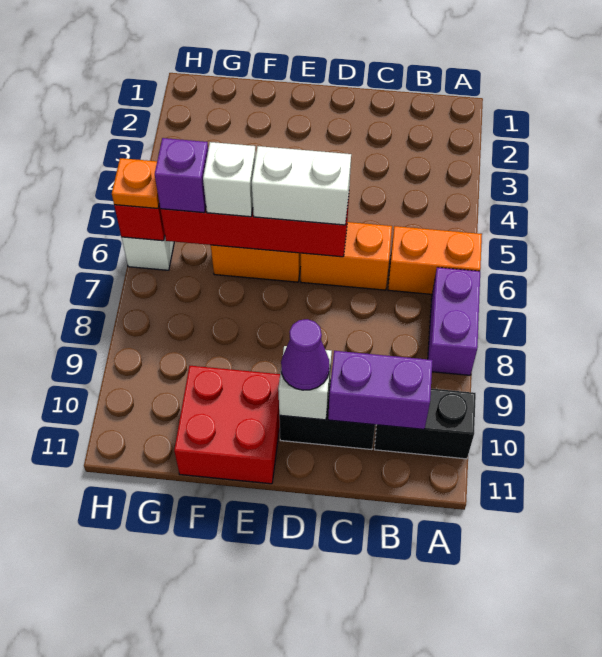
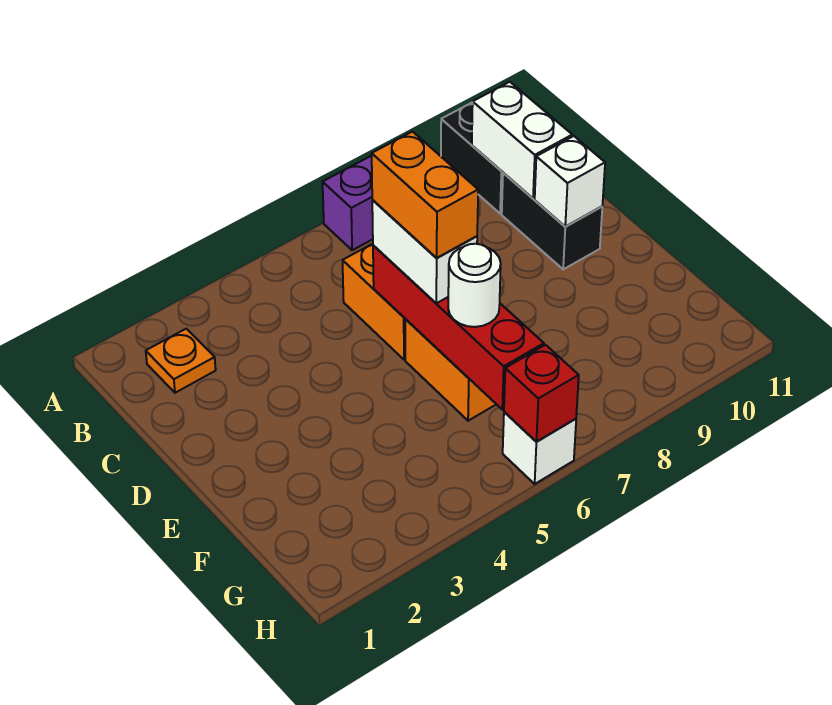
orange 1x2 brick [388,226,482,294] -> orange 1x2 brick moved to [372,132,478,258]
purple 1x2 brick [328,351,433,429] -> white 1x2 brick [472,82,572,198]
purple 1x1 cone [281,319,330,390] -> none
red 2x2 brick [174,366,280,484] -> none
white 1x1 brick [203,142,256,217] -> white 1x1 round brick [448,244,501,327]
purple 1x1 brick [155,138,208,213] -> none
orange 1x1 plate [112,158,159,208] -> orange 1x1 plate moved to [146,329,216,393]

